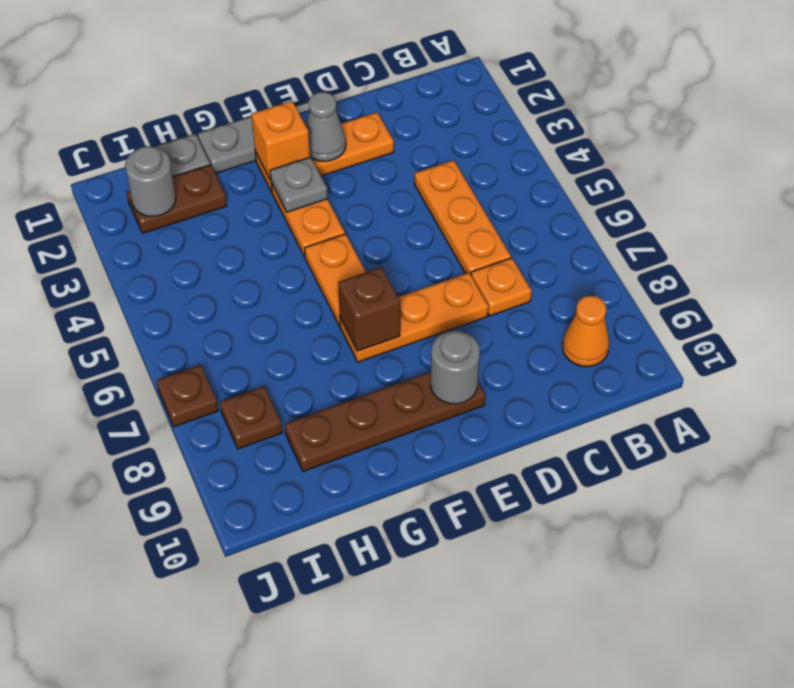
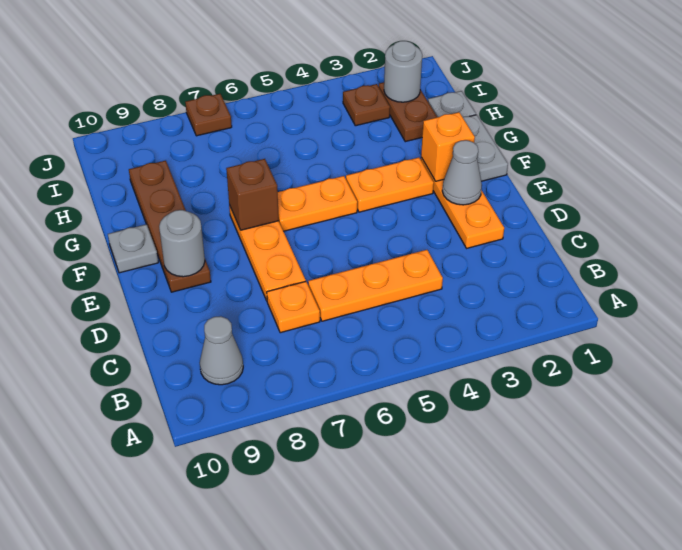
orange 1x1 cone [563,296,609,367] -> grey 1x1 cone [200,316,243,385]
grey 1x1 plate [270,157,327,212] -> grey 1x1 plate moved to [108,224,158,273]
brown 1x1 plate [220,386,282,449] -> brown 1x1 plate moved to [343,84,390,126]

